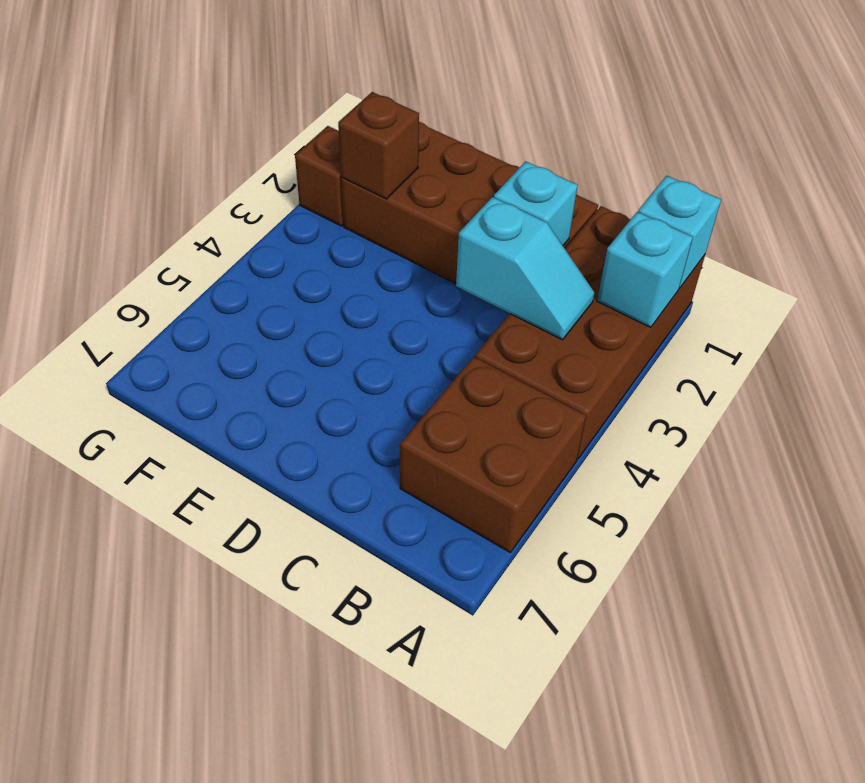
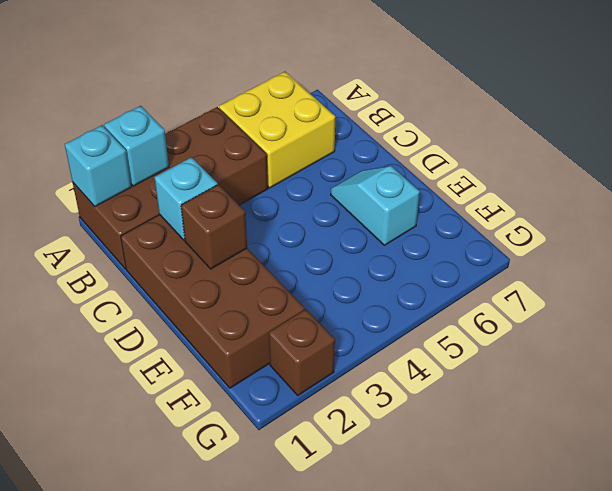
brown 2x2 brick [400,357,586,552] -> yellow 2x2 brick [219,72,335,188]
cyan 1x2 slope [456,197,595,340] -> cyan 1x2 slope moved to [331,166,420,245]
brown 1x1 brick [338,92,419,199] -> brown 1x1 brick moved to [181,184,247,269]

